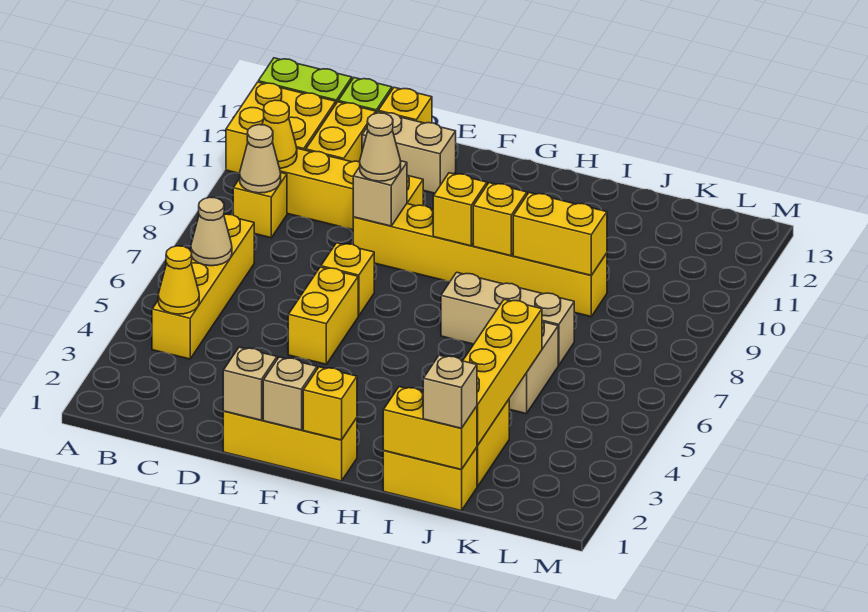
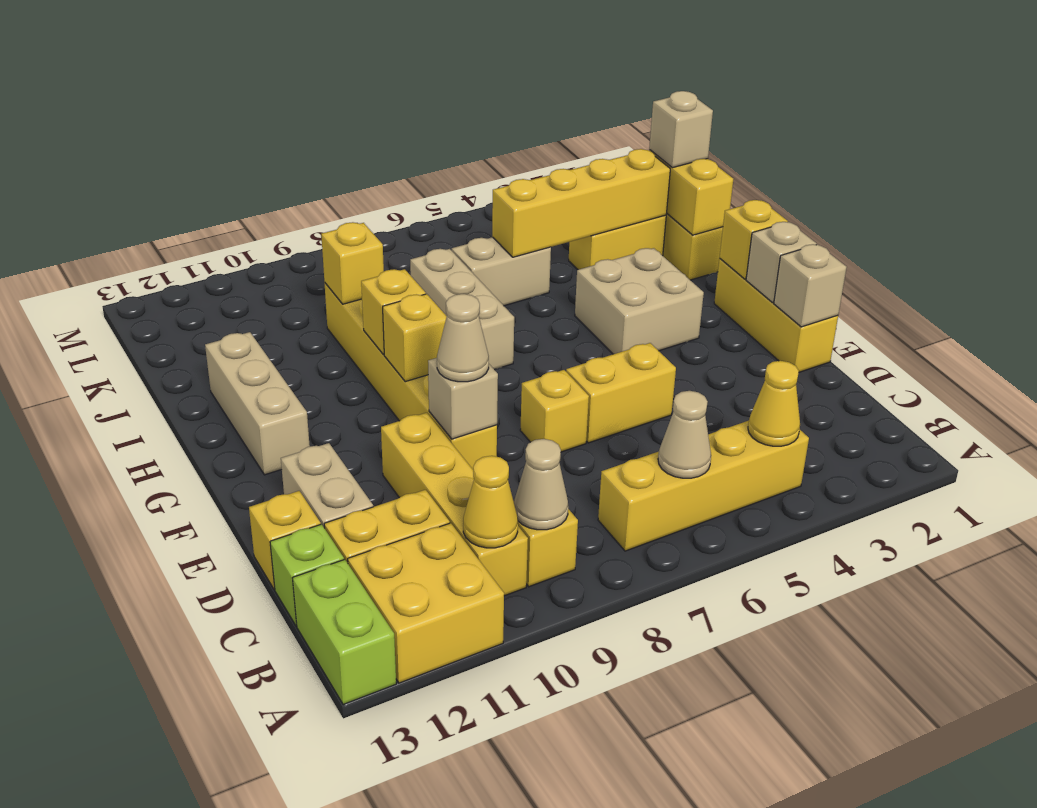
none -> tan 2x2 brick [575,248,704,354]
none -> tan 1x3 brick [205,332,310,475]
yellow 1x2 brick [513,193,607,275] -> yellow 1x1 brick [321,222,384,304]

